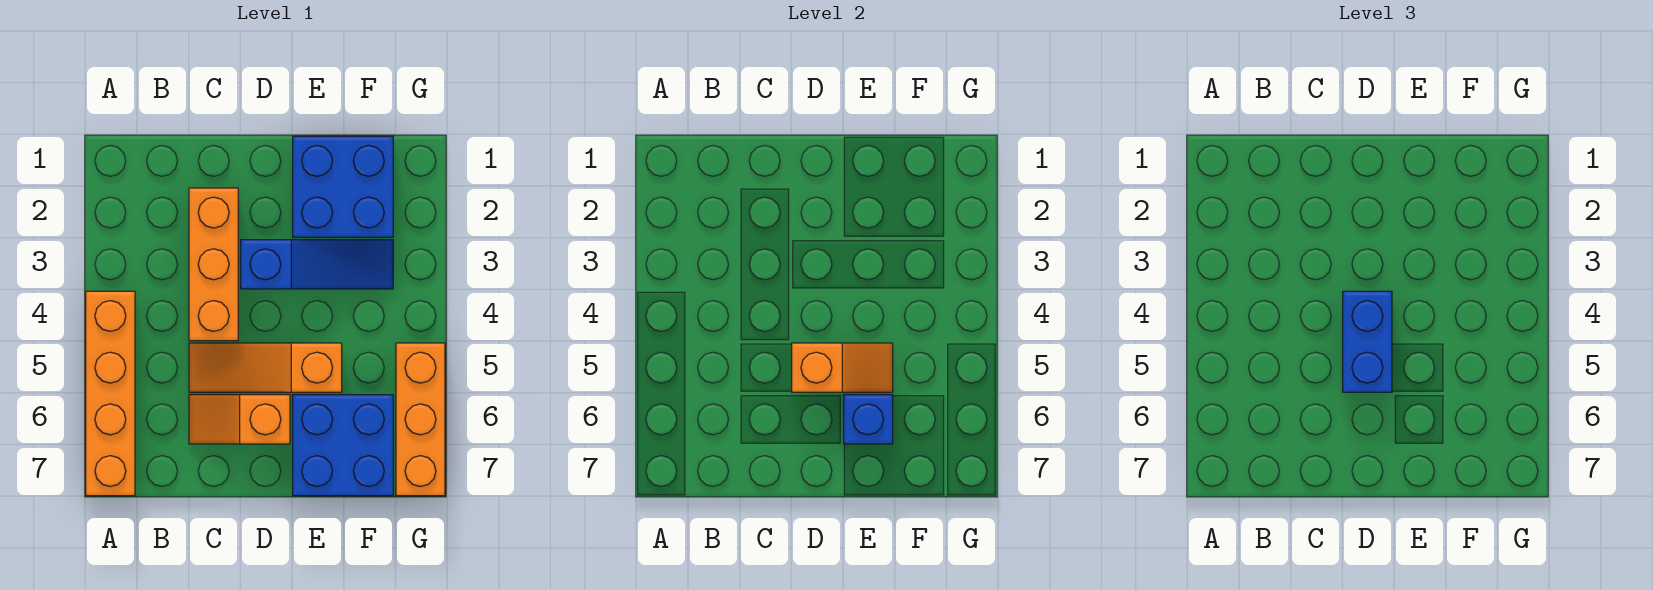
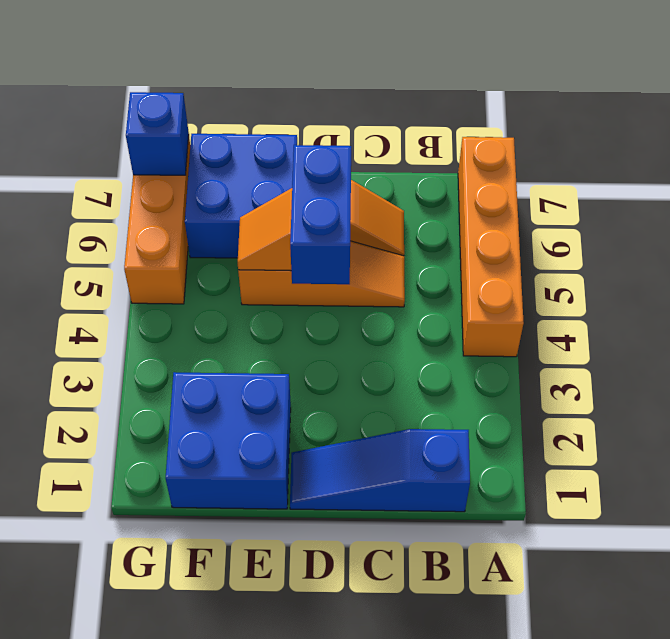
orange 1x3 brick [189,188,238,341] -> none
blue 1x3 slope [241,240,393,289] -> blue 1x3 slope moved to [290,429,470,512]
blue 1x1 brick [844,395,893,444] -> blue 1x1 brick moved to [126,92,189,175]

